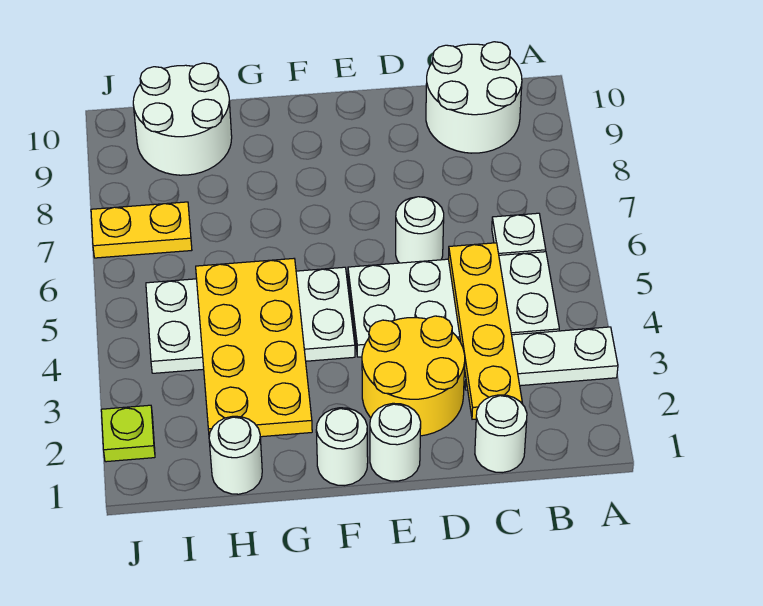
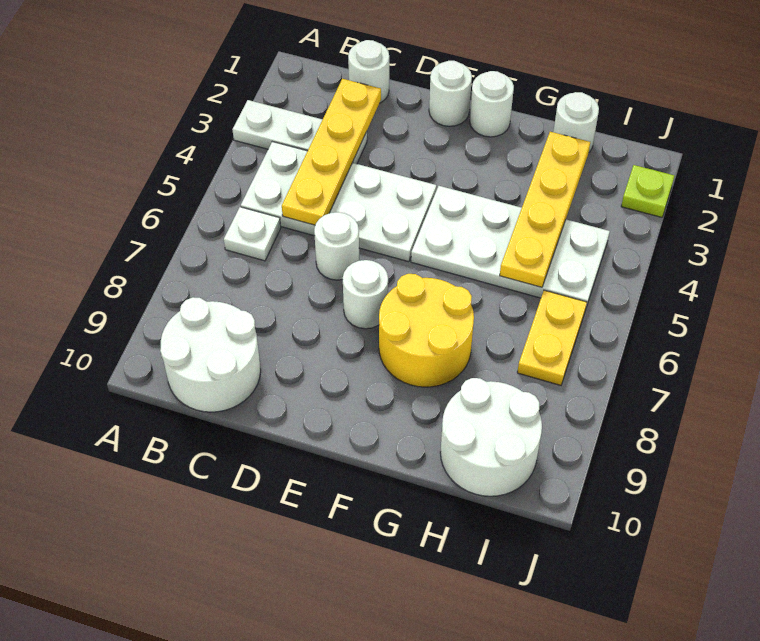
yellow 2x2 round brick [362,316,465,436] -> yellow 2x2 round brick moved to [379,274,474,387]
none -> white 1x1 round brick [343,260,388,329]
yellow 2x4 plate [196,259,312,437] -> yellow 1x4 plate [500,132,590,287]
yellow 1x2 plate [91,202,192,258] -> yellow 1x2 plate turned to [517,290,587,385]

